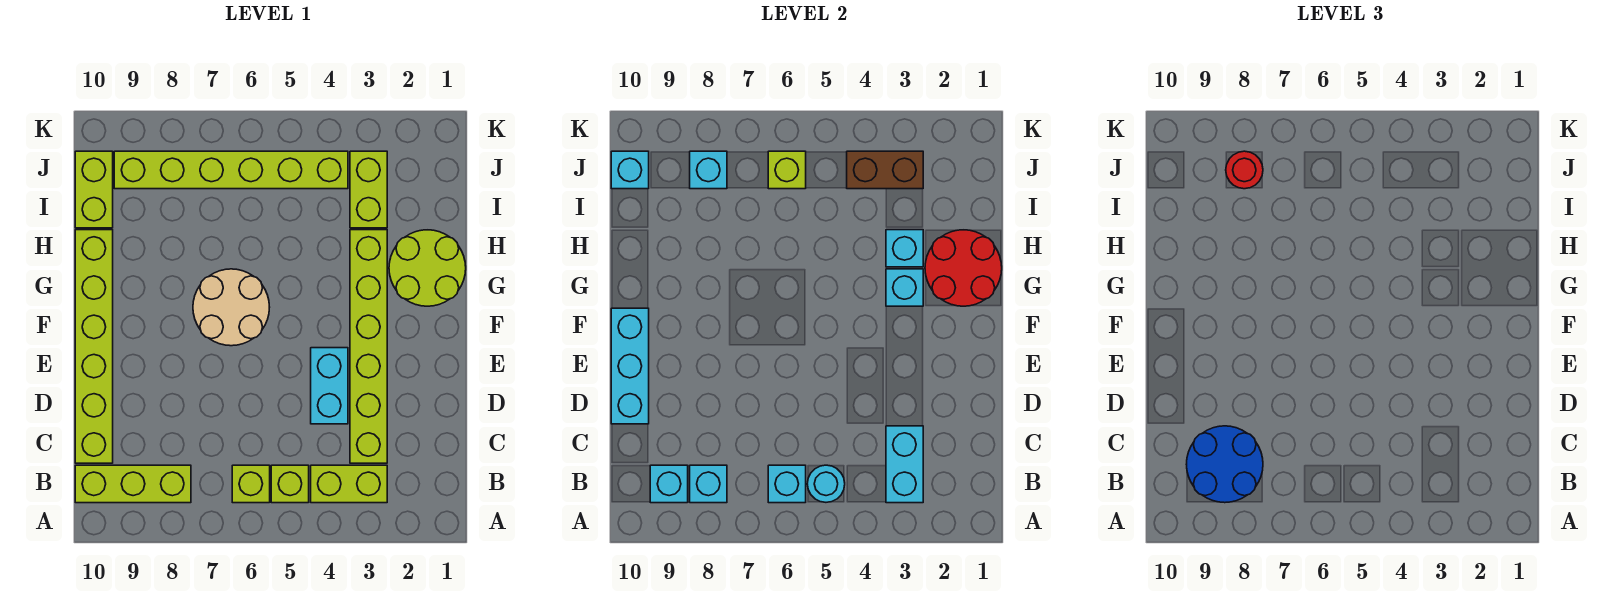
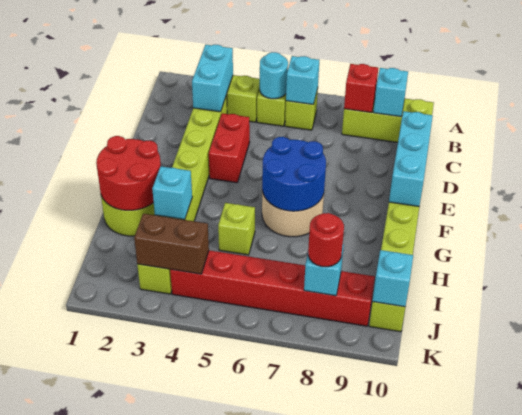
cyan 1x1 brick [690,465,727,503] -> red 1x1 brick [344,64,378,113]
blue 2x2 round brick [1186,426,1263,503] -> blue 2x2 round brick moved to [262,137,326,211]
cyan 1x2 brick [311,348,348,424] -> red 1x2 brick [209,113,250,183]
cyan 1x1 brick [886,269,923,306] -> none
lime 1x6 brick [114,151,348,189] -> red 1x6 brick [170,250,375,326]
lime 1x1 brick [768,151,806,189] -> lime 1x1 brick moved to [218,203,255,255]

